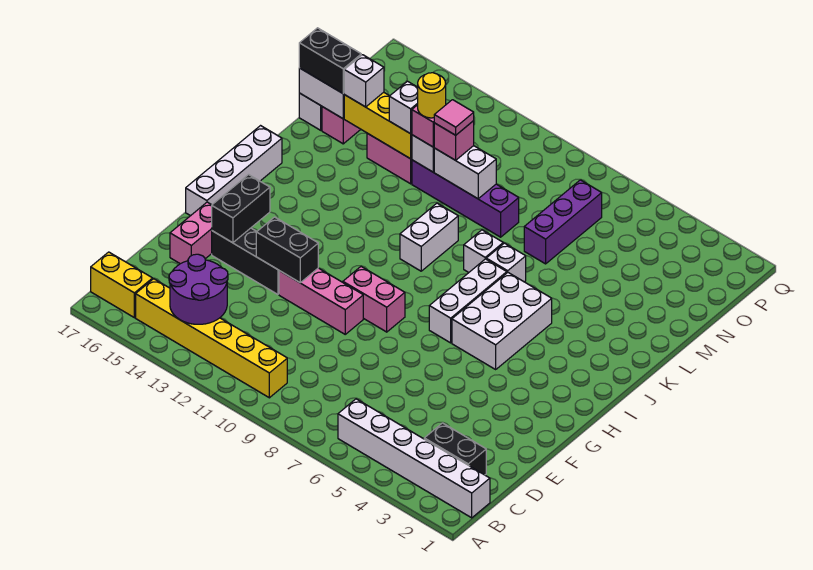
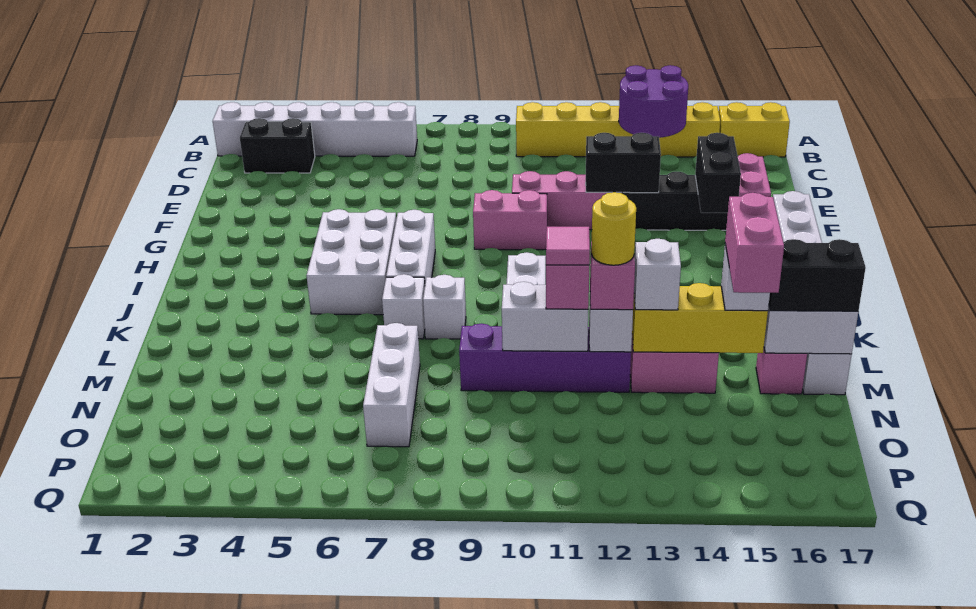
purple 1x3 brick [524,180,602,264] -> white 1x3 brick [363,323,420,447]
none -> pink 1x2 brick [725,193,784,293]

